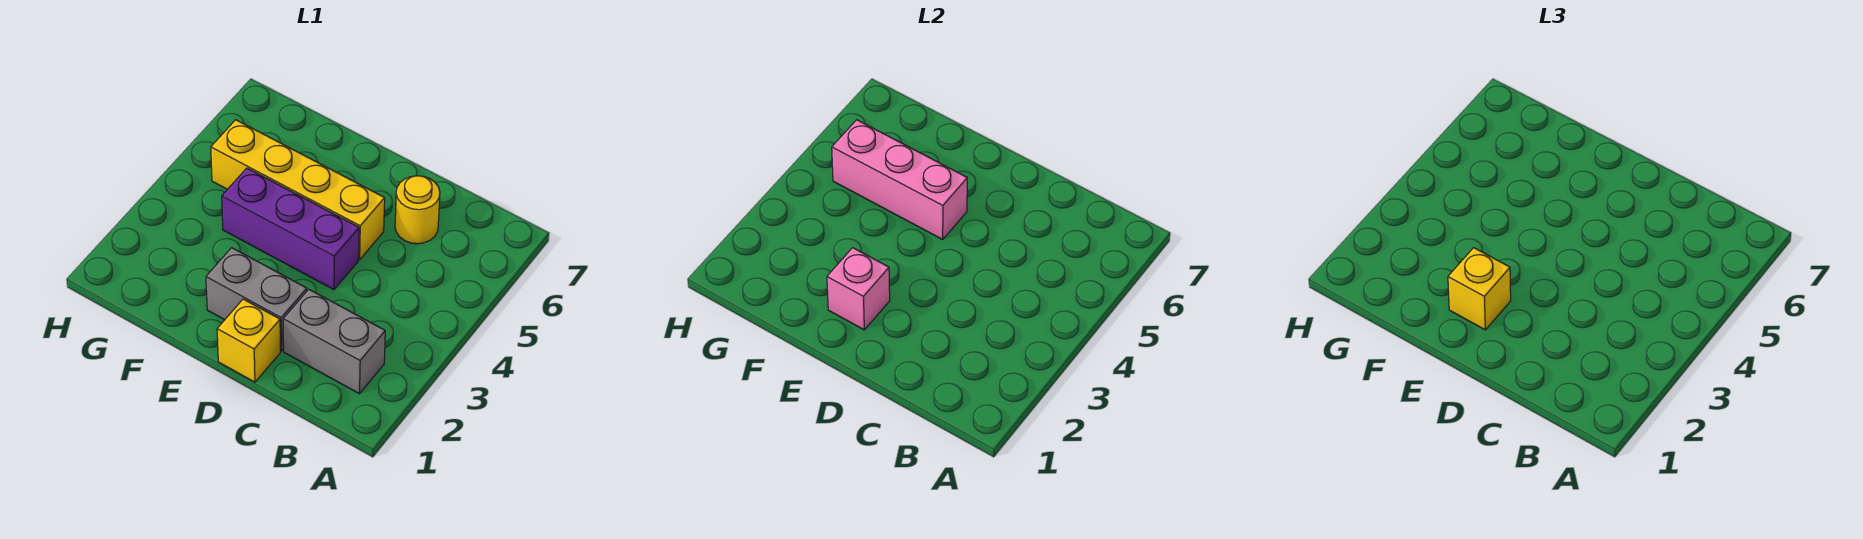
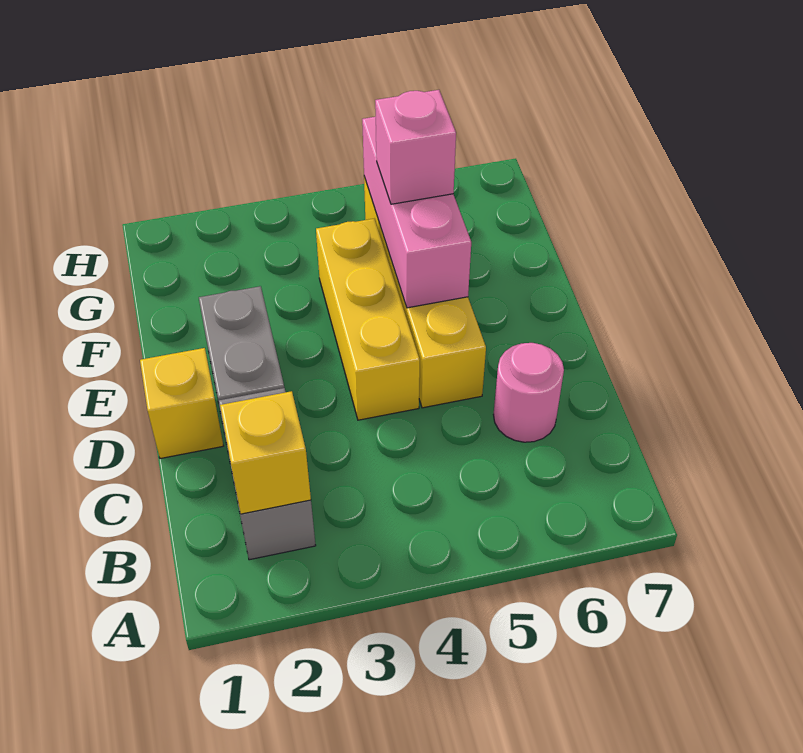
yellow 1x1 round brick [395,176,440,244] -> pink 1x1 round brick [493,343,564,442]
purple 1x3 brick [222,168,359,290] -> yellow 1x3 brick [316,219,420,420]
pink 1x1 brick [827,248,890,330] -> pink 1x1 brick moved to [375,90,456,204]
yellow 1x1 brick [1448,248,1511,330] -> yellow 1x1 brick moved to [220,391,311,514]

